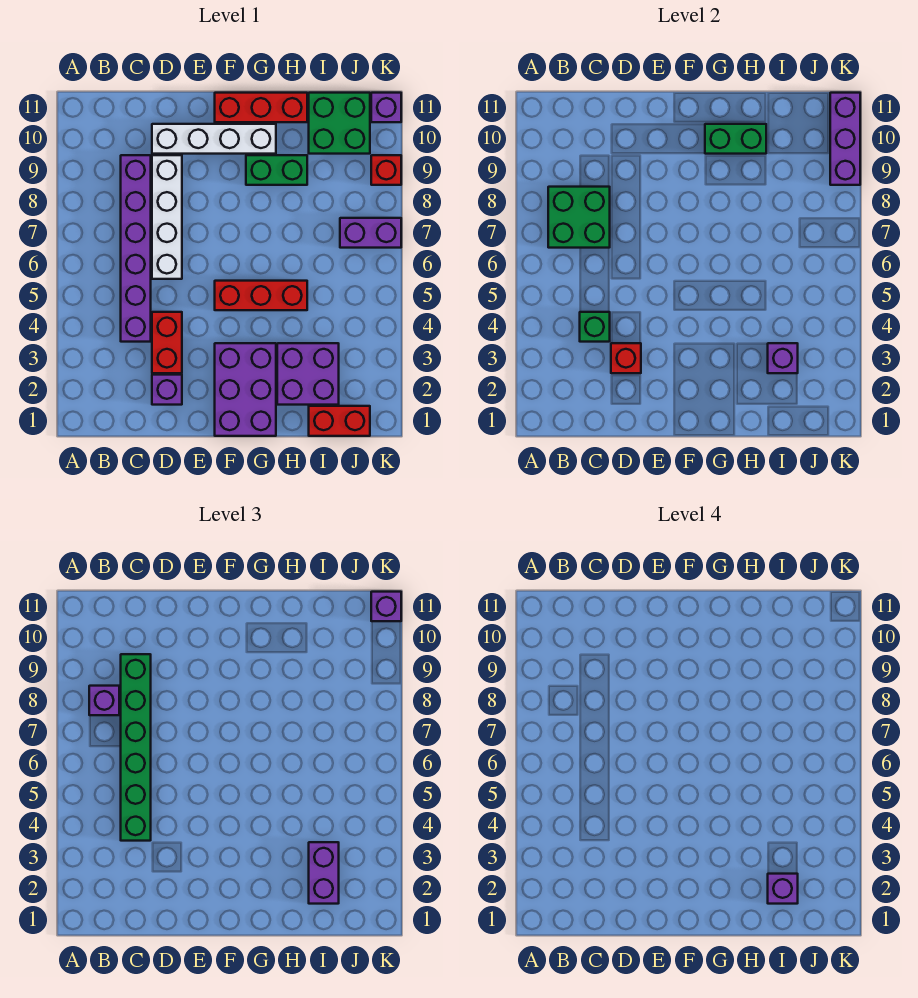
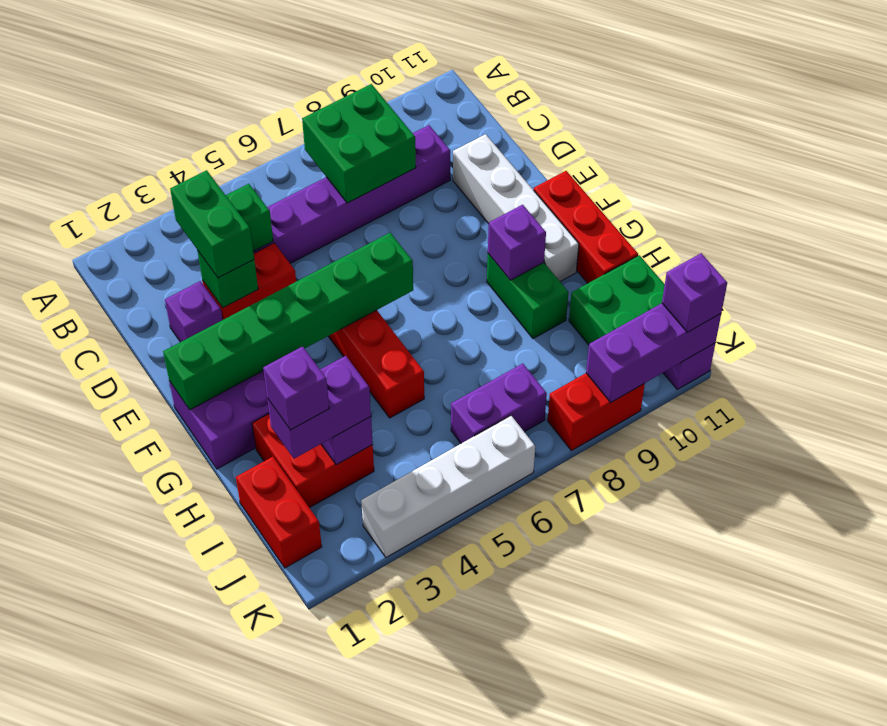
purple 1x1 brick [89,686,119,715] -> purple 1x1 brick moved to [488,205,546,280]
green 1x6 brick [121,654,151,841] -> green 1x6 brick moved to [163,233,413,410]
red 1x1 brick [611,343,641,373] -> green 1x1 brick [197,250,258,308]
white 1x4 brick [152,155,182,279] -> white 1x4 brick moved to [361,416,535,557]
green 1x2 brick [705,124,766,154] -> green 1x2 brick moved to [170,170,254,278]
purple 2x2 brick [277,343,339,405] -> red 2x2 brick [252,414,374,508]
purple 1x2 brick [340,218,401,248] -> purple 1x2 brick turned to [451,363,547,443]
red 1x1 brick [371,155,401,185] -> red 1x2 brick [548,373,645,451]

